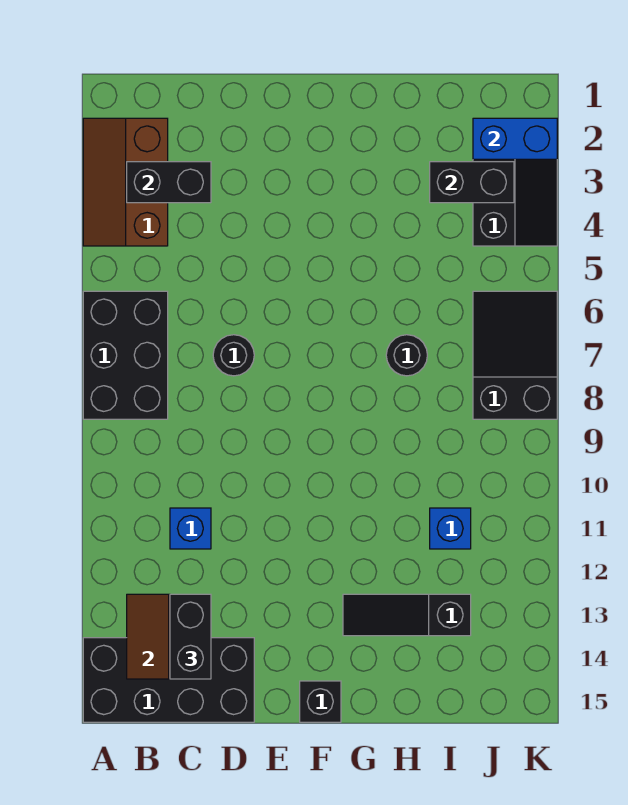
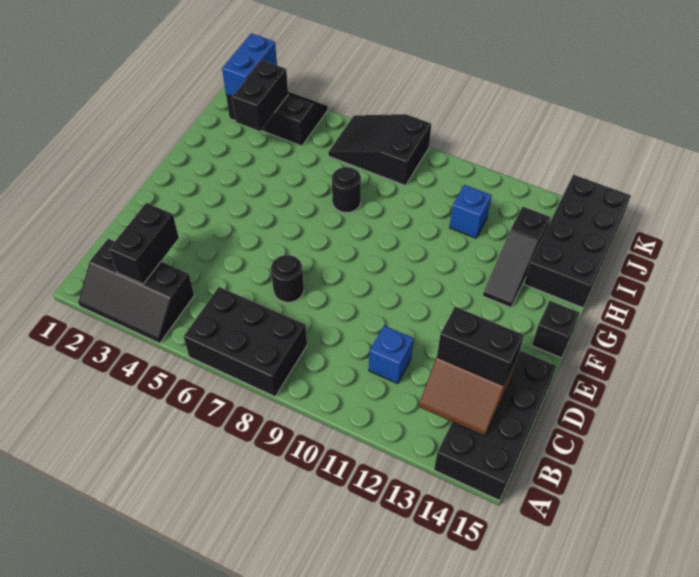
brown 2x3 slope [83,118,168,246] -> black 2x3 slope [78,239,194,343]
none -> black 2x4 brick [525,175,631,308]

